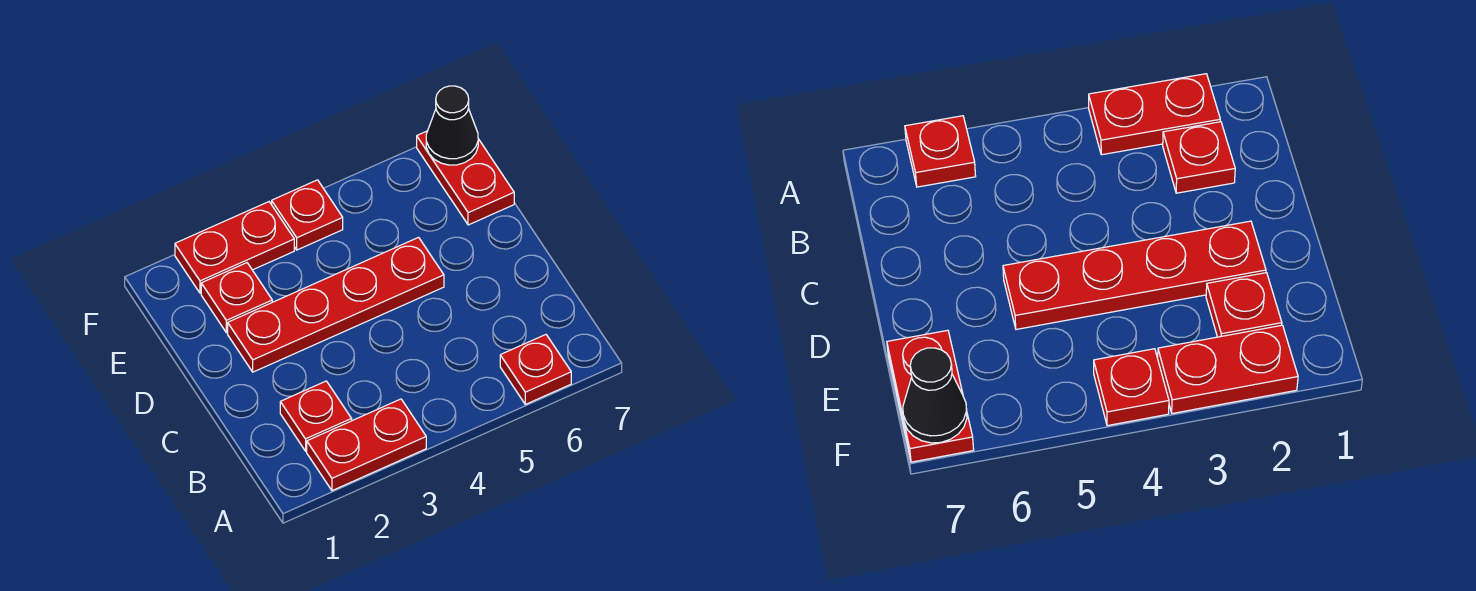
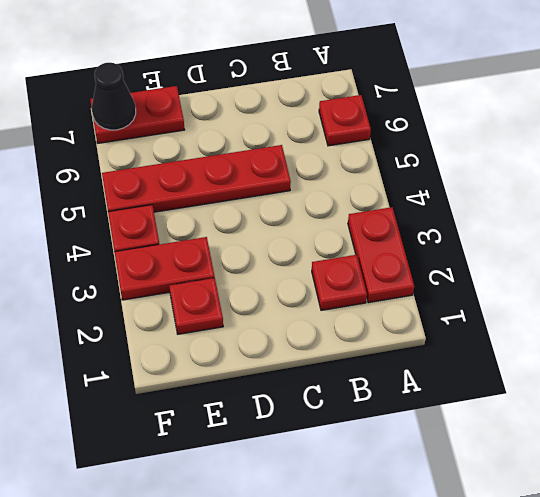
red 1x4 plate [228,237,444,372] -> red 1x4 plate turned to [102,145,291,212]
red 1x2 plate [175,202,294,293] -> red 1x2 plate turned to [115,237,215,300]

